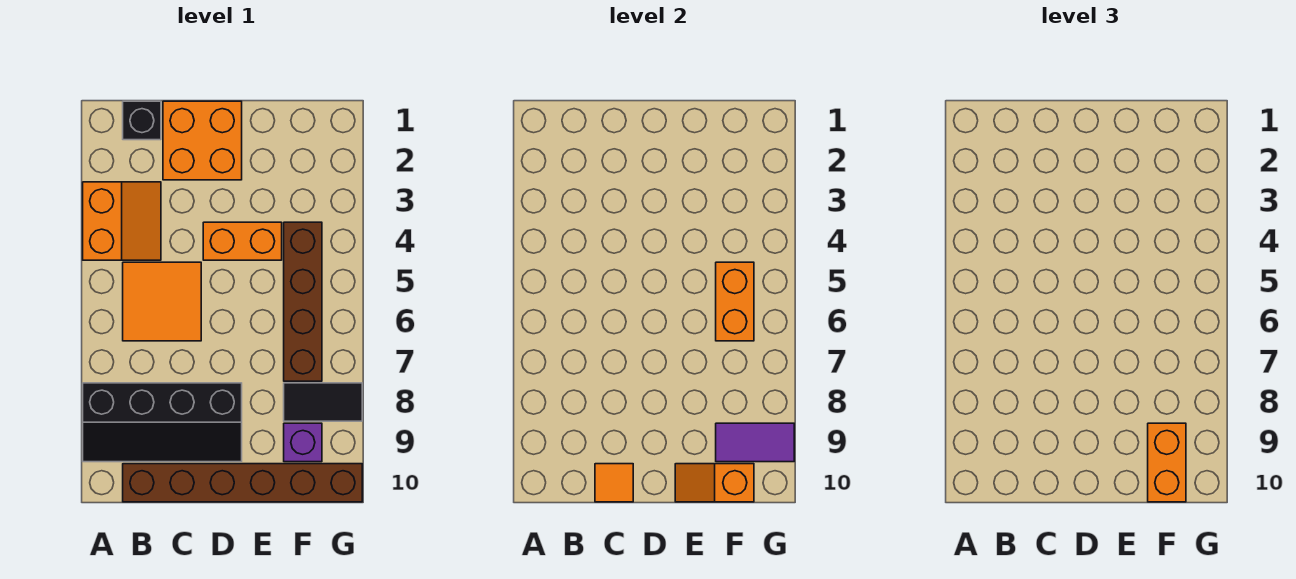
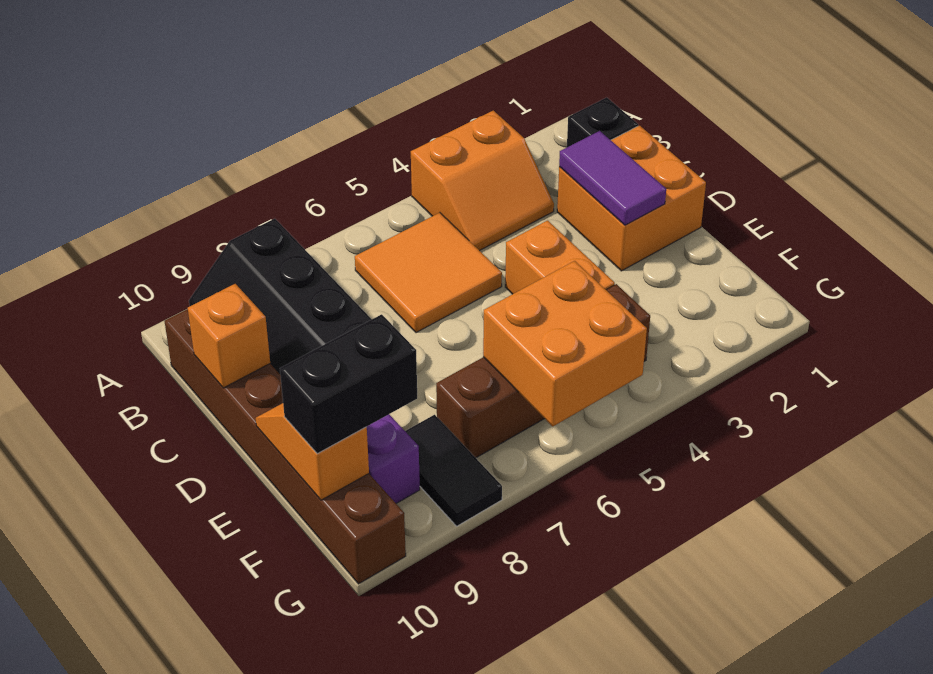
orange 1x1 tile [595,464,633,502] -> orange 1x1 brick [188,284,270,388]
orange 1x2 brick [716,262,754,341] -> orange 2x2 brick [483,261,647,426]
purple 1x2 tile [716,423,794,462] -> purple 1x2 tile moved to [559,131,666,225]
orange 1x2 brick [1148,423,1186,502] -> black 1x2 brick [280,314,417,454]

